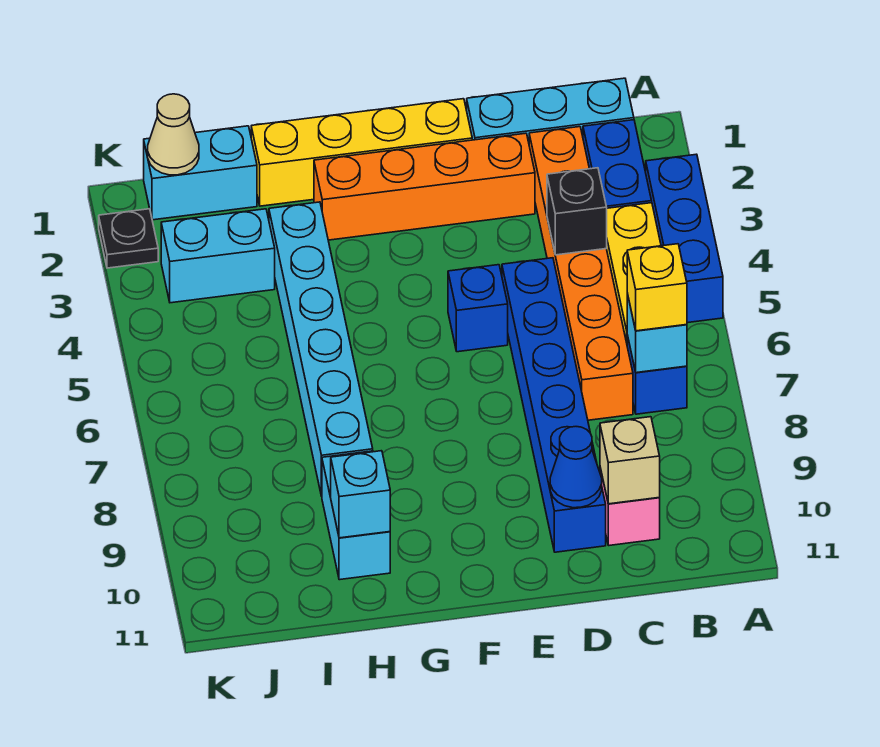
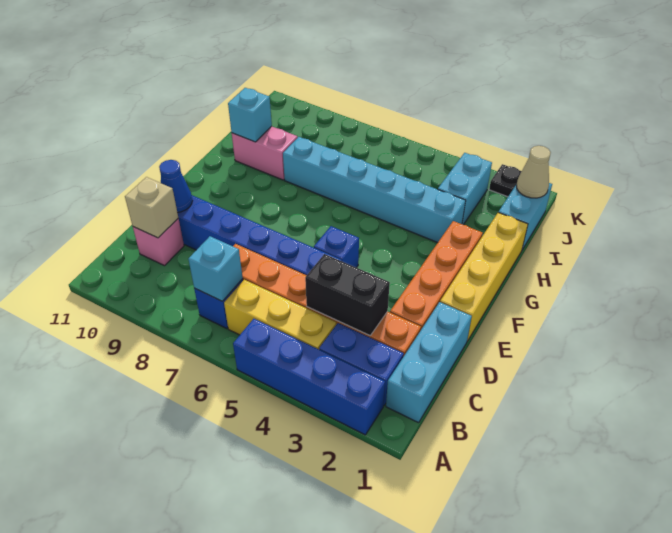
blue 1x3 brick [646,154,723,323] -> blue 1x4 brick [233,319,385,435]
yellow 1x1 brick [627,244,687,331] -> none
black 1x1 brick [547,168,607,255] -> black 1x2 brick [305,254,390,336]
cyan 1x2 brick [322,451,390,580] -> pink 1x2 brick [232,126,298,180]

